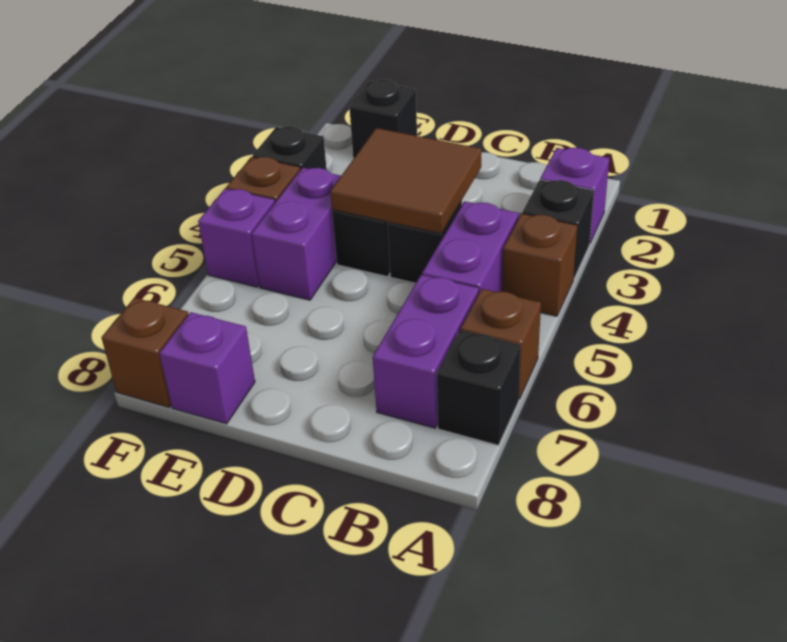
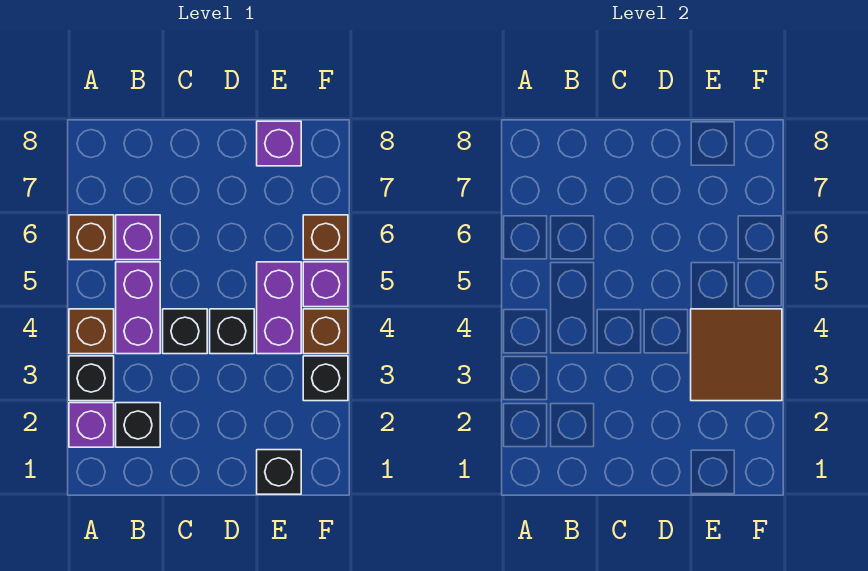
black 1x1 brick [437,330,521,445] -> black 1x1 brick moved to [116,403,160,447]
purple 1x2 brick [373,275,479,428] -> purple 1x1 brick [116,215,160,260]
brown 2x2 tile [330,128,481,234] -> brown 2x2 tile moved to [691,309,782,401]
brown 1x1 brick [101,298,189,407] -> brown 1x1 brick moved to [303,215,348,260]

